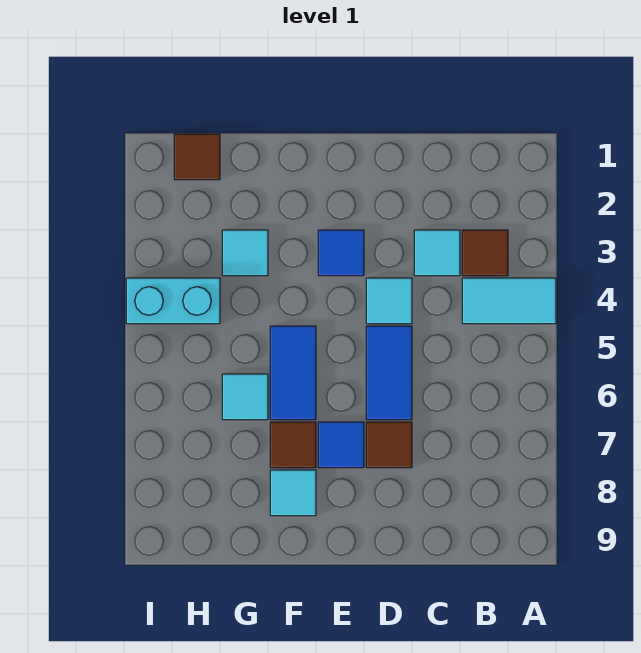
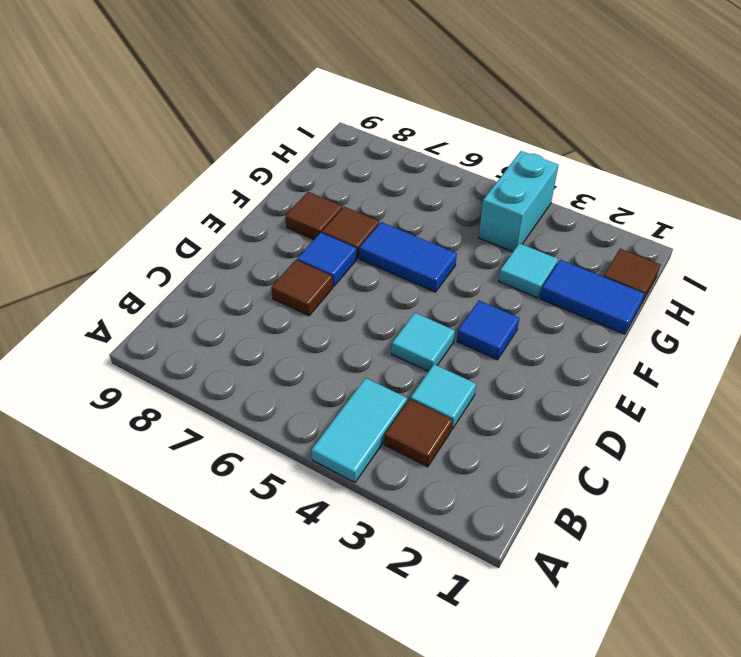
blue 1x2 tile [366,326,412,420] -> blue 1x2 tile moved to [540,260,644,334]
cyan 1x1 tile [270,470,316,516] -> brown 1x1 tile [285,192,342,239]
cyan 1x1 tile [222,374,268,420] -> none

